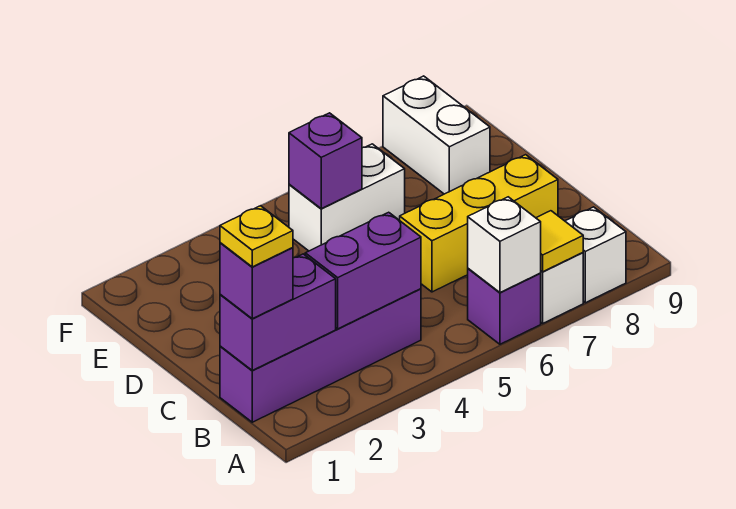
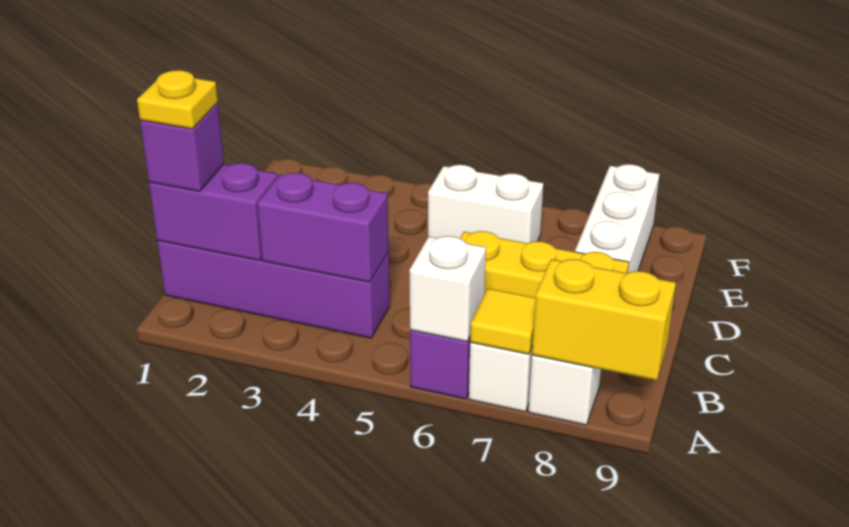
none -> yellow 1x2 brick [532,259,676,381]
purple 1x1 brick [289,113,362,209] -> none
white 1x2 brick [383,76,490,194] -> white 1x3 brick [575,164,659,273]

